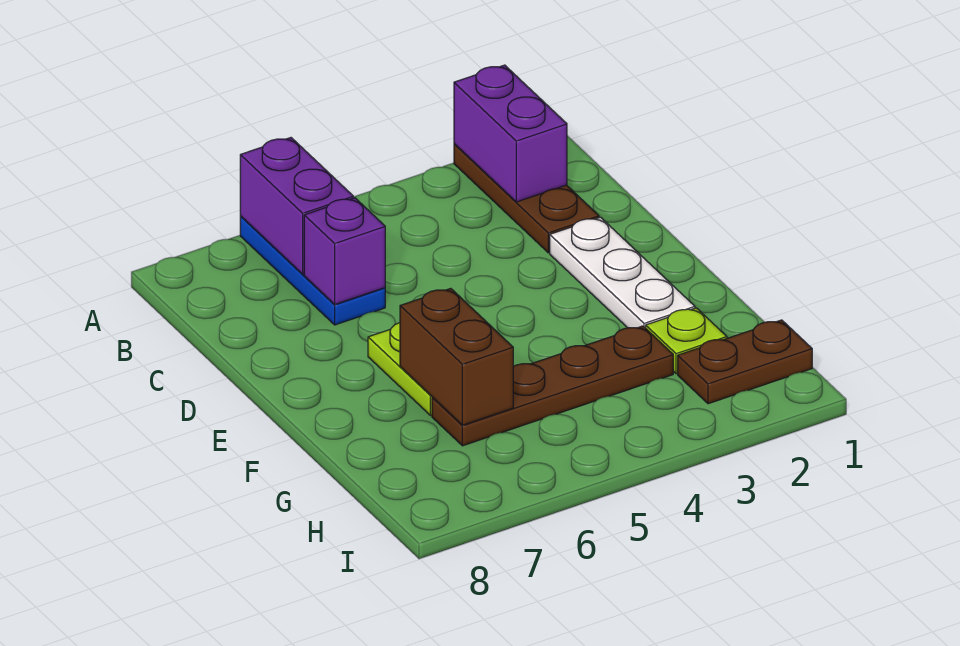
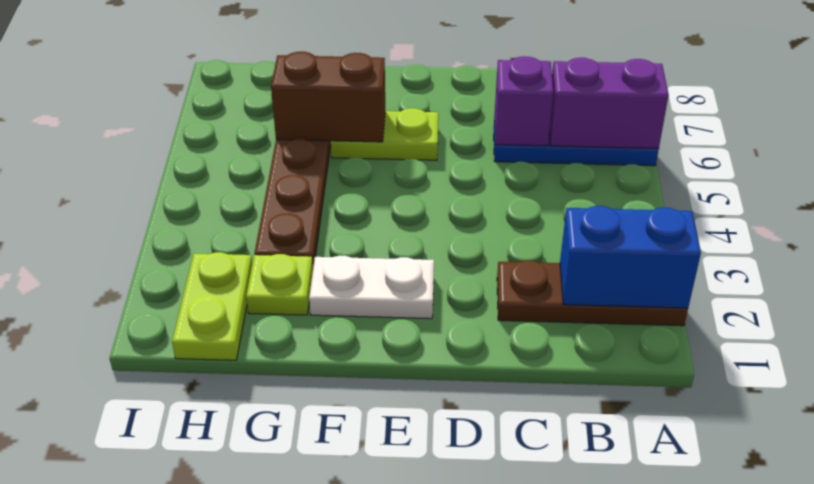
purple 1x2 brick [454,65,567,202] -> blue 1x2 brick [560,206,701,308]
white 1x3 plate [550,217,695,328] -> white 1x2 plate [309,256,434,319]
brown 1x2 plate [678,320,812,404] -> lime 1x2 plate [172,252,252,360]

